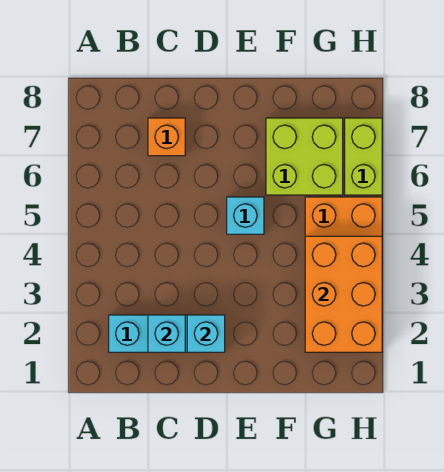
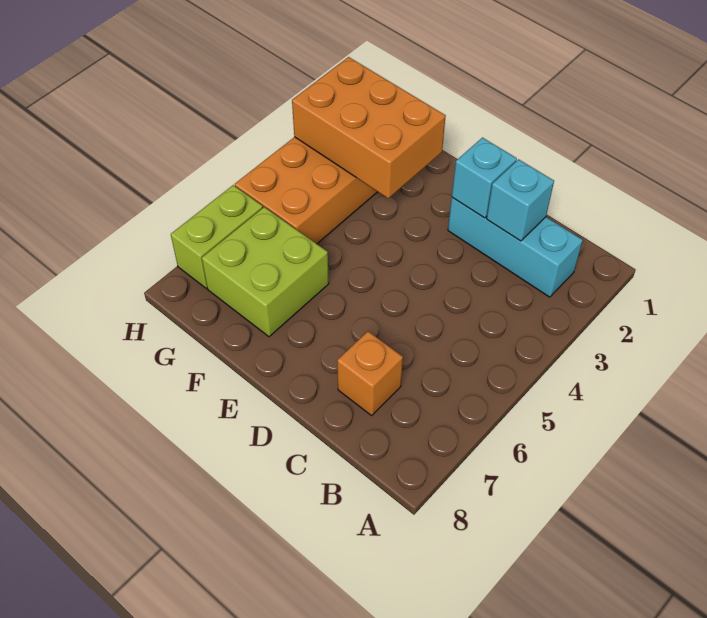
cyan 1x1 brick [227,197,264,234] -> none
orange 2x3 brick [305,236,382,352] -> orange 2x3 brick turned to [292,57,446,198]

